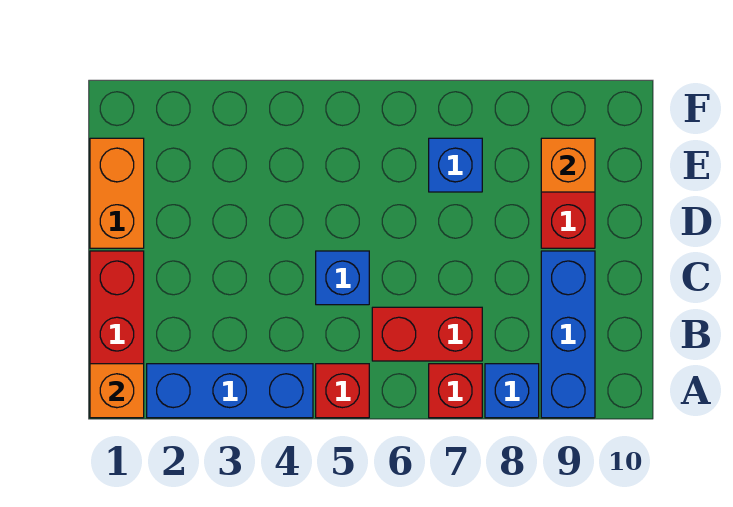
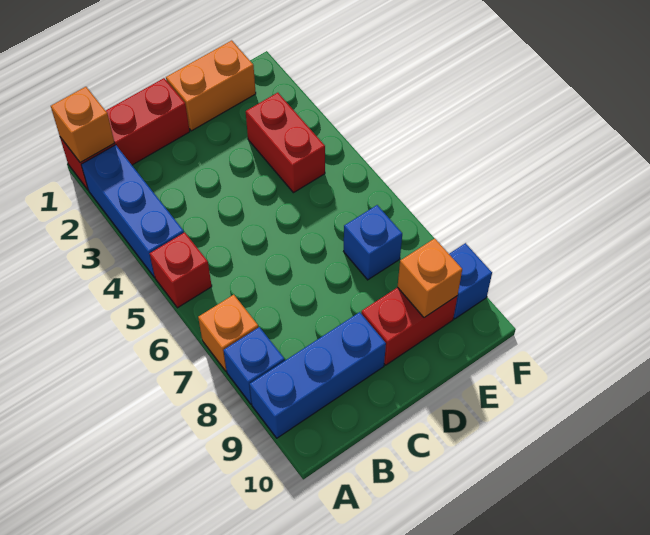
red 1x1 brick [429,364,482,418] -> orange 1x1 brick [198,295,258,371]
red 1x2 brick [372,307,482,361] -> red 1x2 brick moved to [246,93,325,193]
blue 1x1 brick [316,251,369,305] -> blue 1x1 brick moved to [449,243,492,319]

